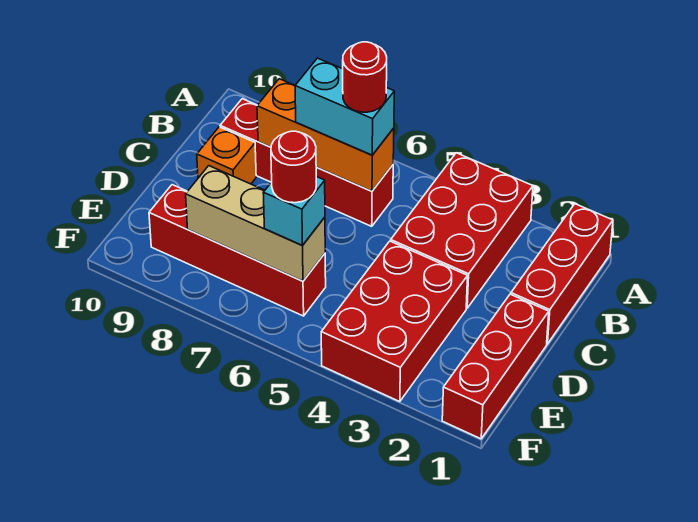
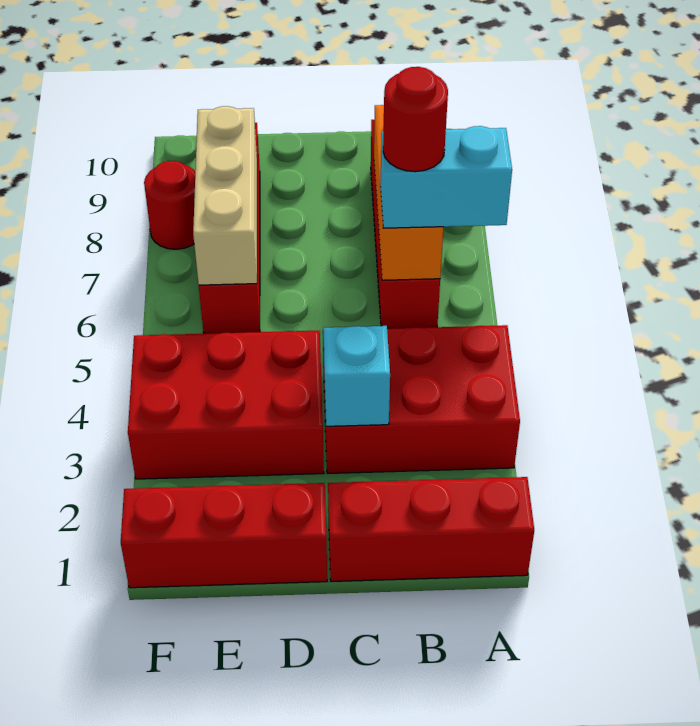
cyan 1x2 brick [295,58,394,155] -> cyan 1x2 brick turned to [380,126,512,228]
orange 1x1 brick [197,127,256,184] -> none
cyan 1x1 brick [263,177,325,246] -> cyan 1x1 brick moved to [323,326,390,426]
red 1x1 round brick [271,131,316,203] -> red 1x1 round brick moved to [144,161,195,249]

